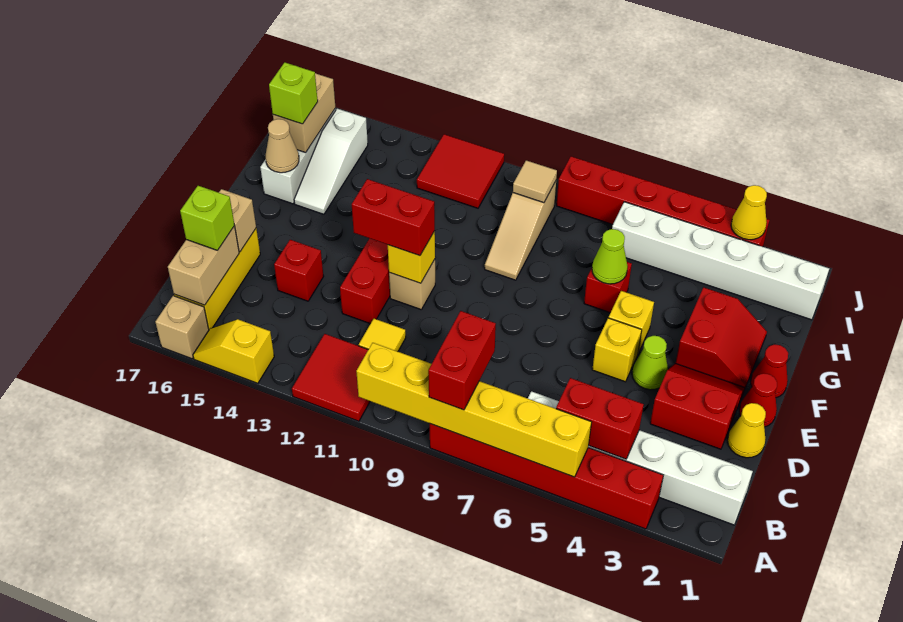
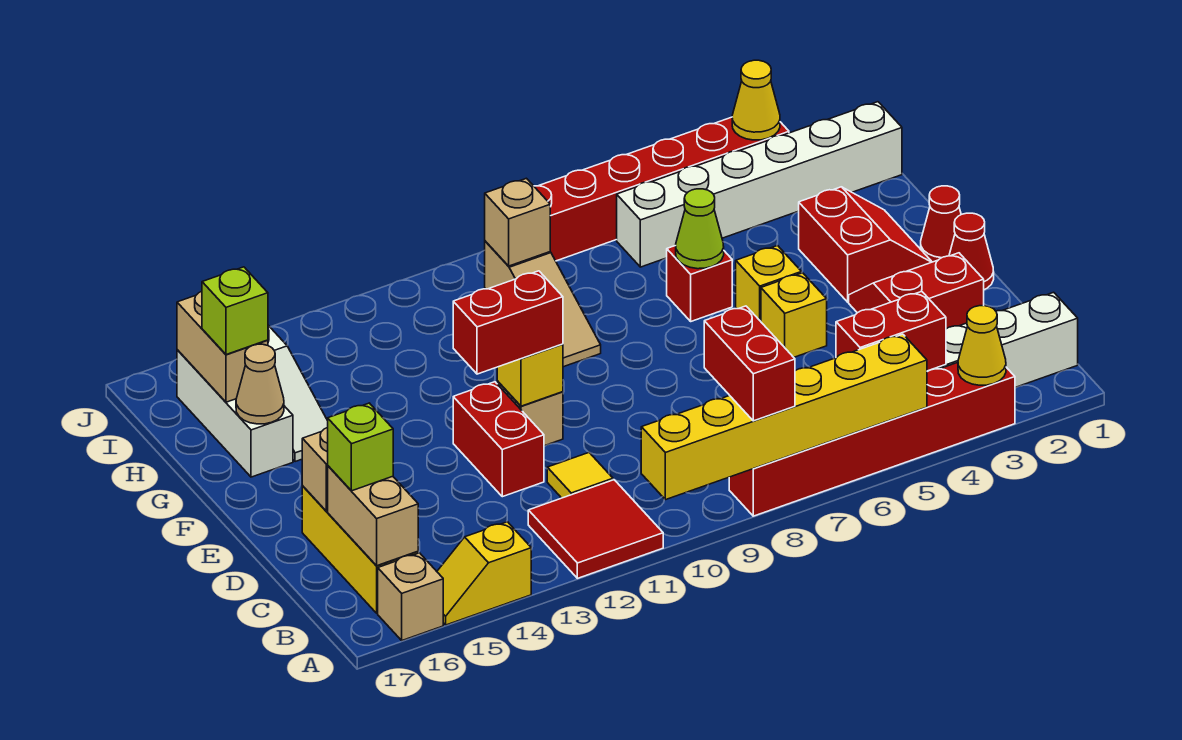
yellow 1x1 cone [728,403,766,458] -> yellow 1x1 cone moved to [958,306,1006,385]
red 1x1 brick [274,240,324,301] -> none
lime 1x1 cone [632,336,668,390] -> none
tan 1x1 tile [513,160,557,203] -> tan 1x1 brick [485,178,550,266]
red 2x2 tile [417,134,504,208] -> none

